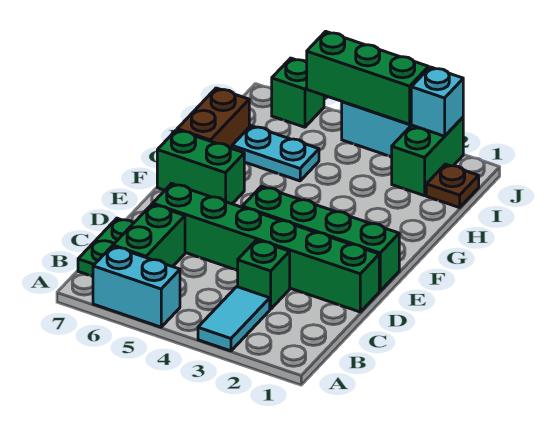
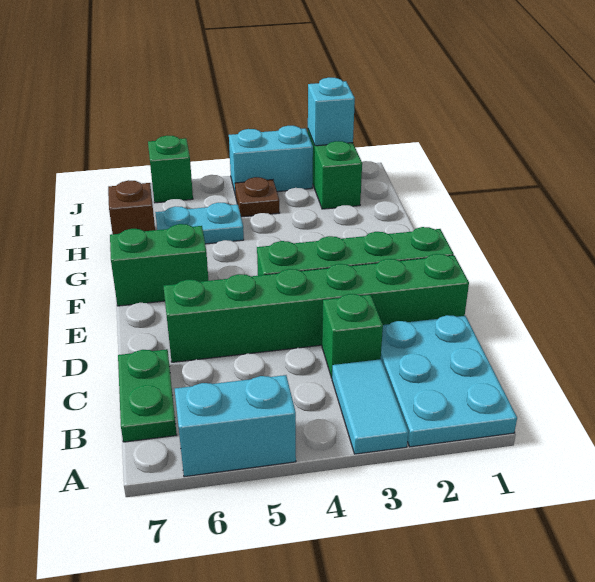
none -> cyan 2x3 plate [381,315,517,447]
green 1x2 brick [113,204,185,267] -> none
brown 1x2 brick [177,88,249,149] -> brown 1x1 brick [108,180,155,234]
brown 1x1 plate [426,164,479,208] -> brown 1x1 plate moved to [235,177,280,217]
green 1x3 brick [307,31,429,124] -> none

